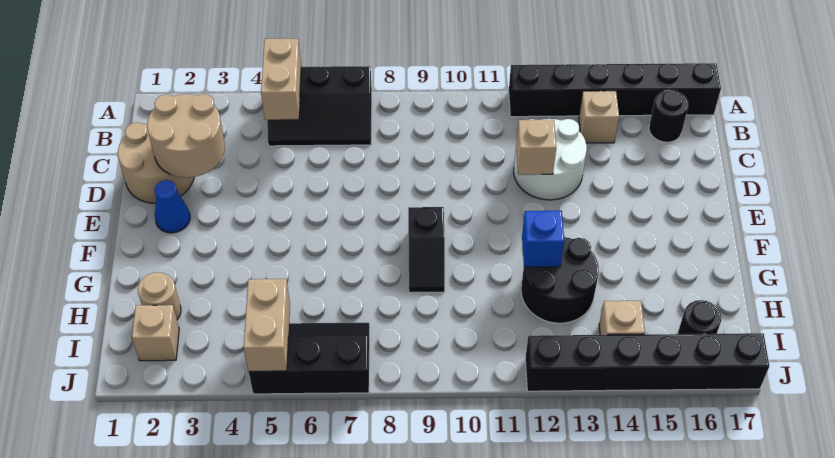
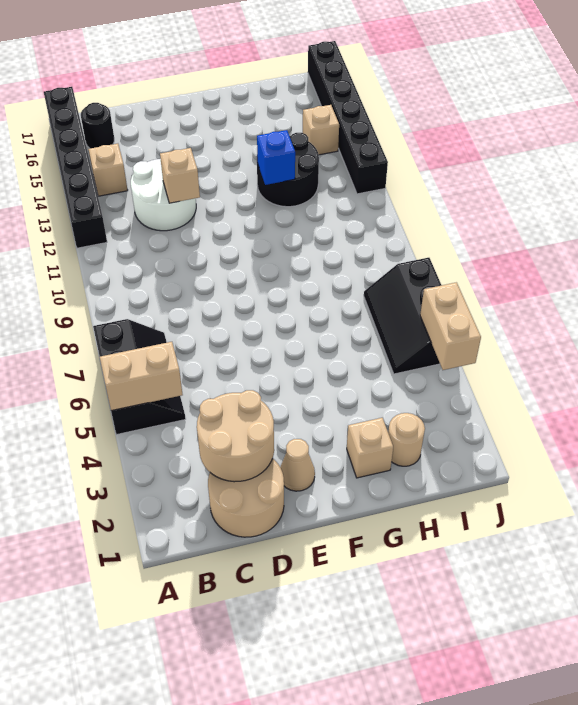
blue 1x1 cone [154,180,190,233] -> tan 1x1 cone [280,439,315,491]
black 1x2 slope [408,207,445,293] -> none
tan 1x1 brick [132,305,179,361] -> tan 1x1 brick moved to [347,418,393,478]
tan 1x2 brick [244,279,290,371] -> tan 1x2 brick turned to [420,282,481,370]
black 1x1 round brick [678,300,721,334] -> none

